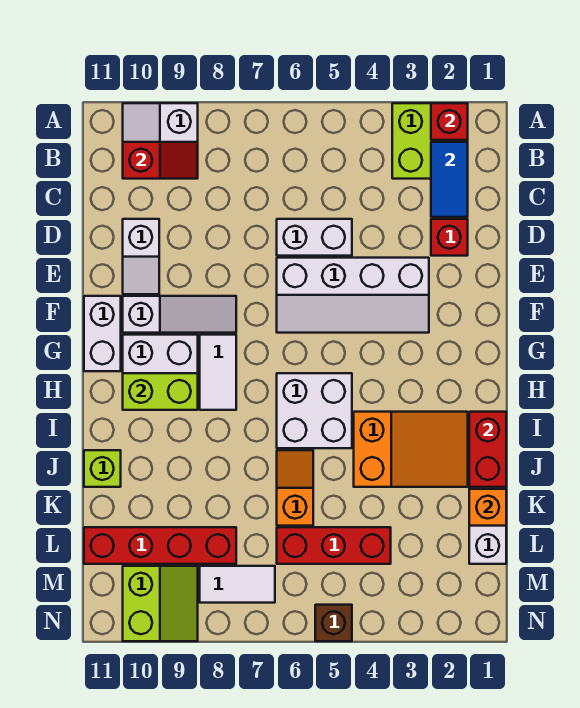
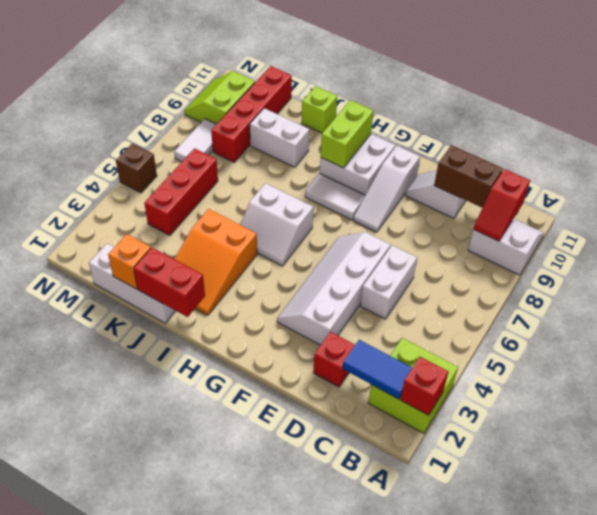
none -> brown 1x2 brick [434,145,503,208]
white 1x2 brick [84,296,121,371] -> white 1x2 brick moved to [250,108,309,167]
white 2x2 brick [277,373,352,448] -> white 2x2 slope [240,183,313,266]
orange 1x2 slope [277,450,313,526] -> none
lime 2x2 slope [123,566,198,641] -> lime 2x2 slope turned to [184,71,255,124]

